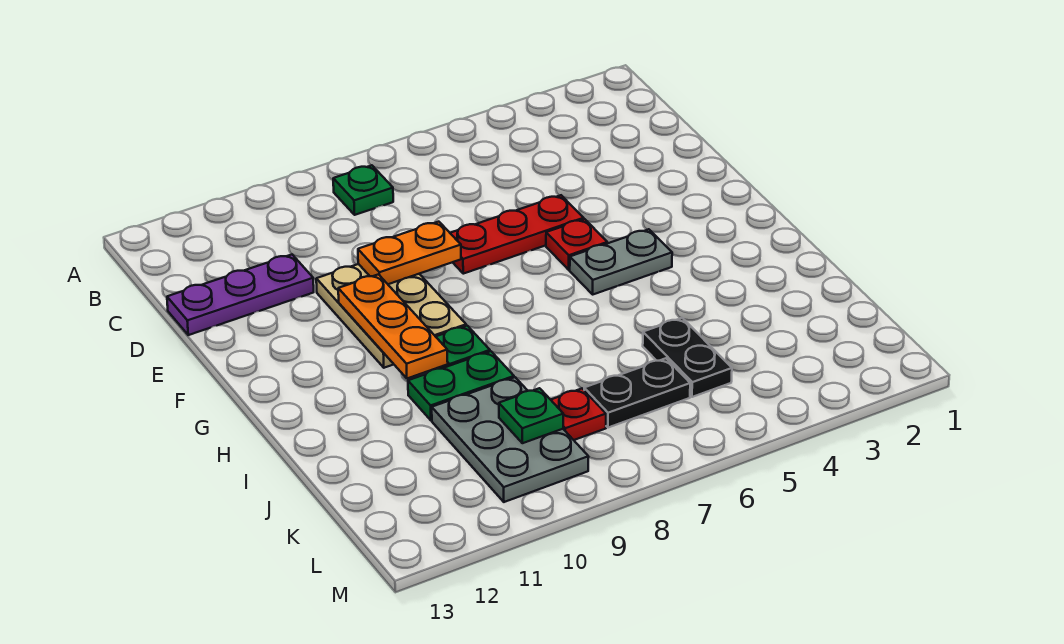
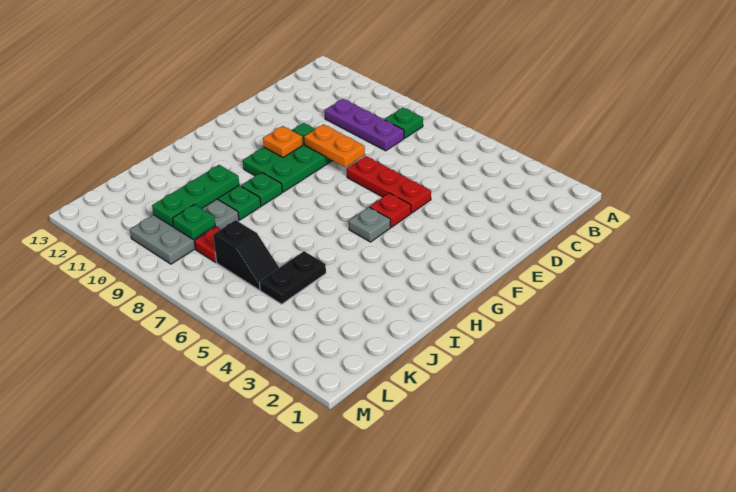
purple 1x3 plate [167,255,314,335] -> purple 1x3 plate moved to [325,99,404,151]
tan 2x3 plate [316,264,467,368] -> green 2x3 plate [243,123,332,192]
orange 1x3 plate [338,274,448,378] -> orange 1x1 plate [263,126,303,158]
grey 1x2 plate [570,229,672,294] -> grey 1x1 plate [349,207,390,242]
none -> green 1x3 plate [152,165,239,226]
black 1x2 plate [584,358,690,428] -> black 1x2 slope [213,220,279,290]

